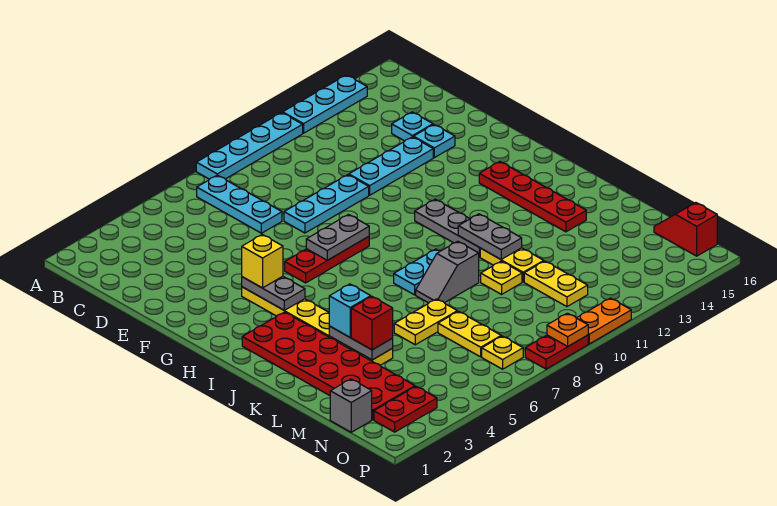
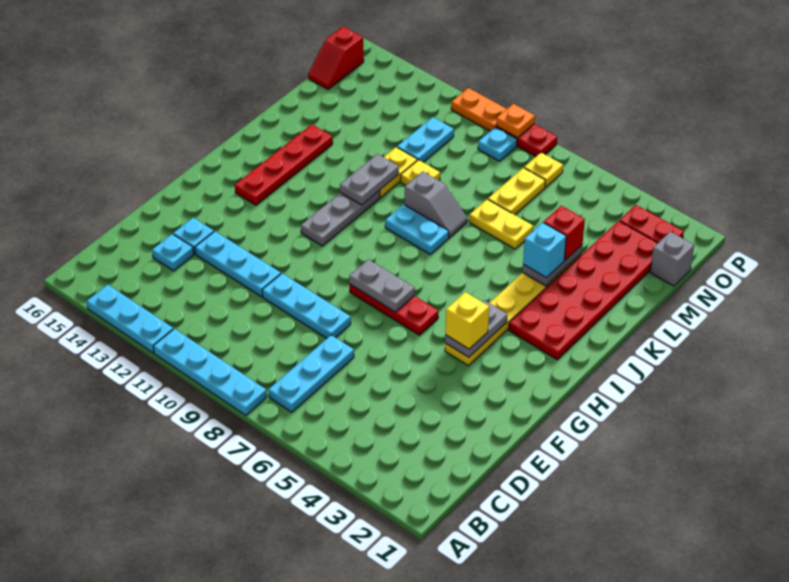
yellow 1x2 plate [524,261,588,307] -> cyan 1x2 plate [397,117,454,162]
none -> cyan 1x1 plate [478,127,517,161]

